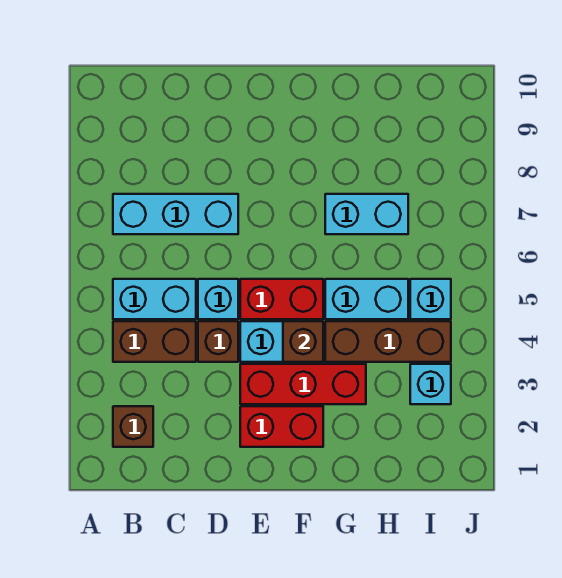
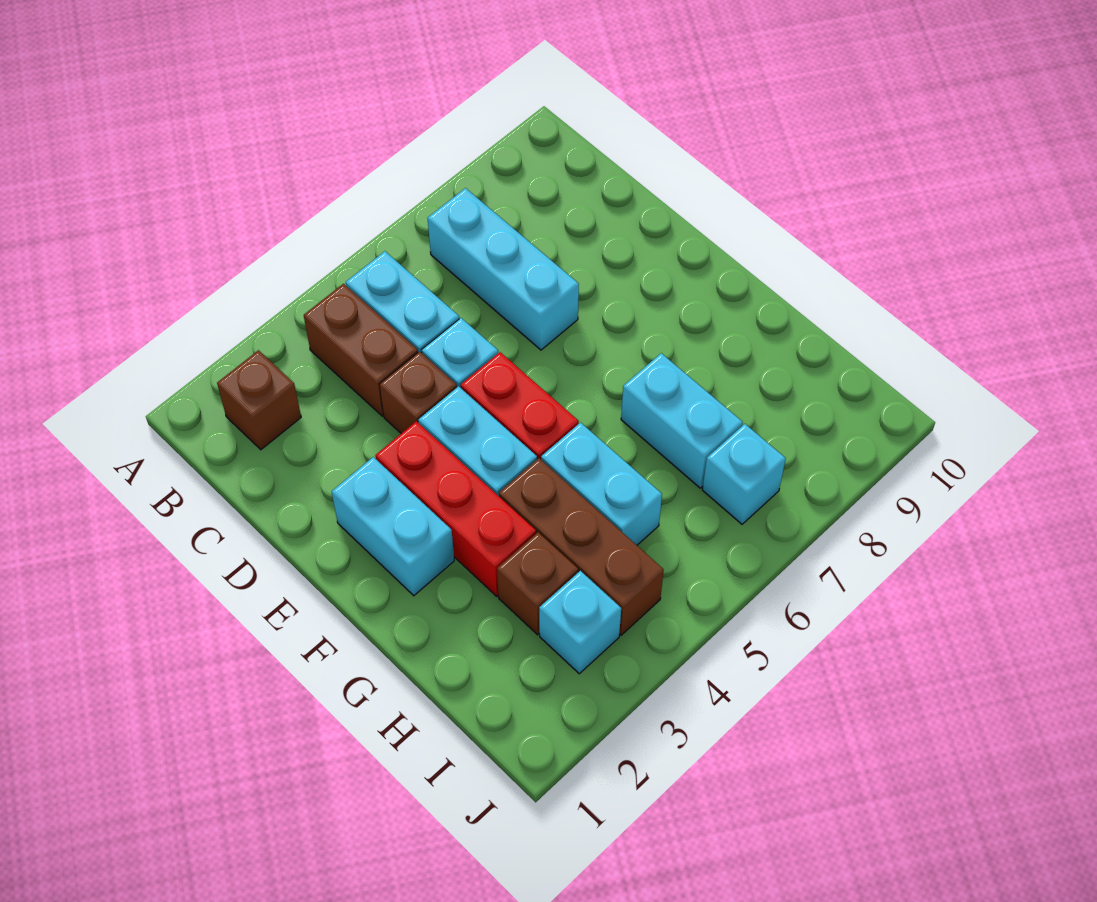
red 1x2 brick [240,406,323,447] -> cyan 1x2 brick [332,457,454,596]
brown 1x1 brick [283,321,323,362] -> brown 1x1 brick moved to [497,532,578,635]
cyan 1x1 brick [410,279,451,319] -> cyan 1x1 brick moved to [702,424,786,524]

